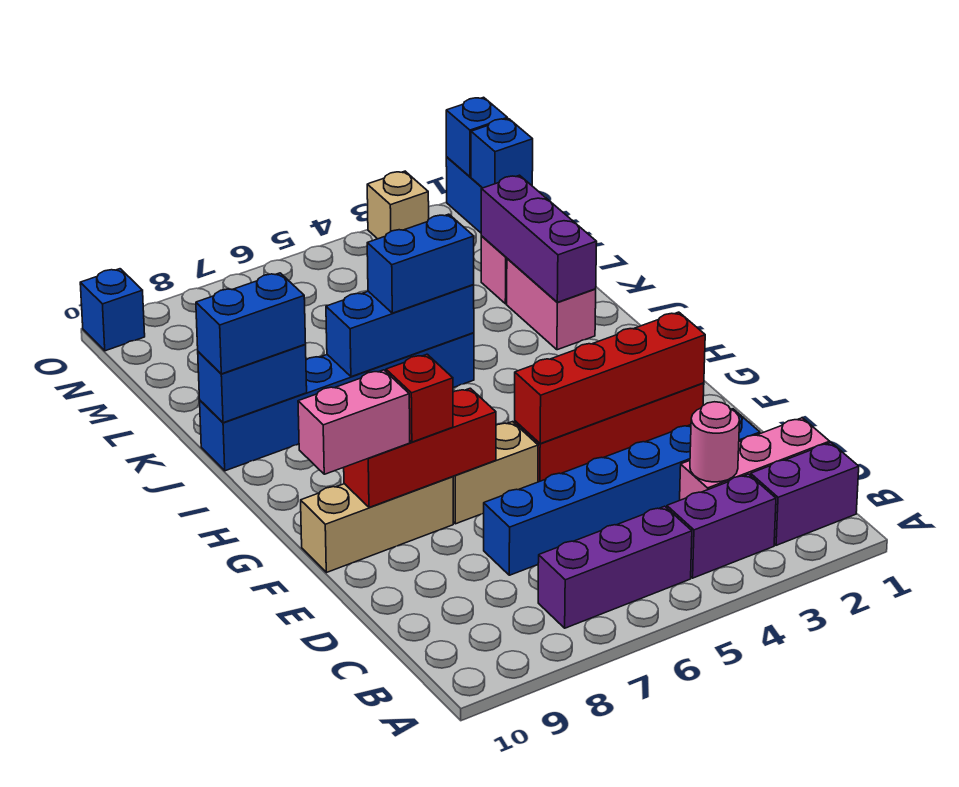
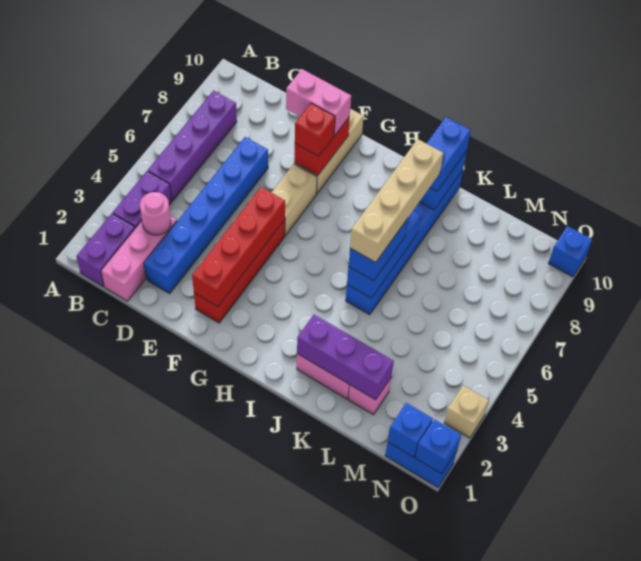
purple 1x3 brick [538,506,692,628] -> purple 1x4 brick [148,91,237,201]
red 1x3 brick [344,388,496,507] -> red 1x2 brick [294,117,350,176]
pink 1x2 brick [298,370,410,474] -> pink 1x2 brick turned to [286,69,351,135]
none -> tan 1x4 brick [350,139,443,263]

